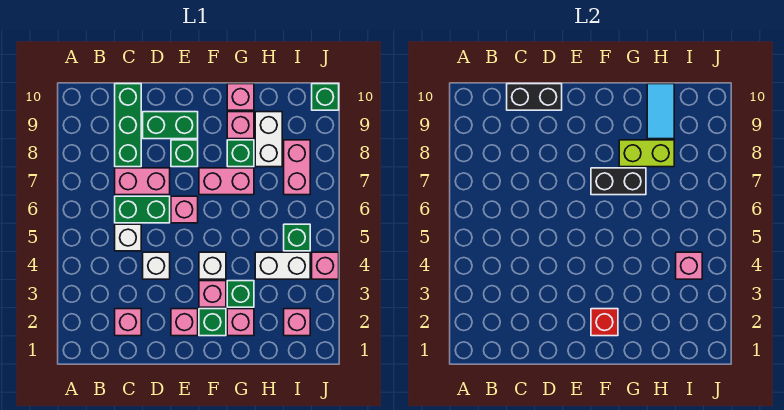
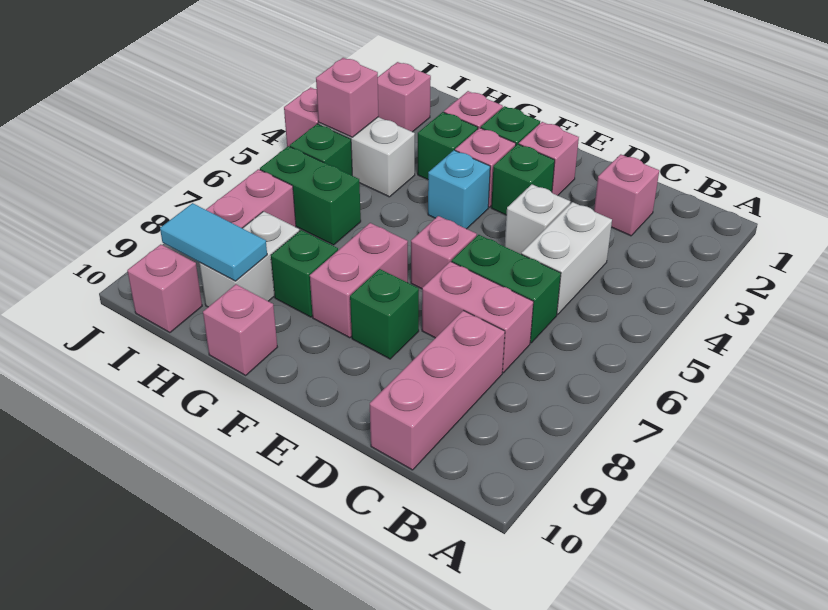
white 1x1 brick [115,224,141,251] -> white 1x2 brick [521,202,612,315]
green 1x3 brick [115,84,141,167] -> pink 1x3 brick [370,310,505,470]
black 1x2 brick [507,84,562,110] -> none
green 1x2 brick [143,112,198,139] -> green 1x2 brick moved to [260,146,361,245]
red 1x1 brick [591,309,618,336] -> none
white 1x1 brick [199,252,226,279] -> cyan 1x1 brick [428,150,490,229]
pink 1x2 brick [199,168,254,195] -> pink 1x2 brick turned to [310,223,408,338]
black 1x2 brick [591,168,646,195] -> none
lime 1x2 brick [619,140,674,167] -> none
pink 1x1 brick [227,112,254,139] -> pink 1x1 brick moved to [127,244,202,333]
cyan 1x2 tile [647,84,674,139] -> cyan 1x2 tile turned to [160,203,267,281]
green 1x1 brick [312,84,339,110] -> green 1x1 brick moved to [491,144,555,215]

